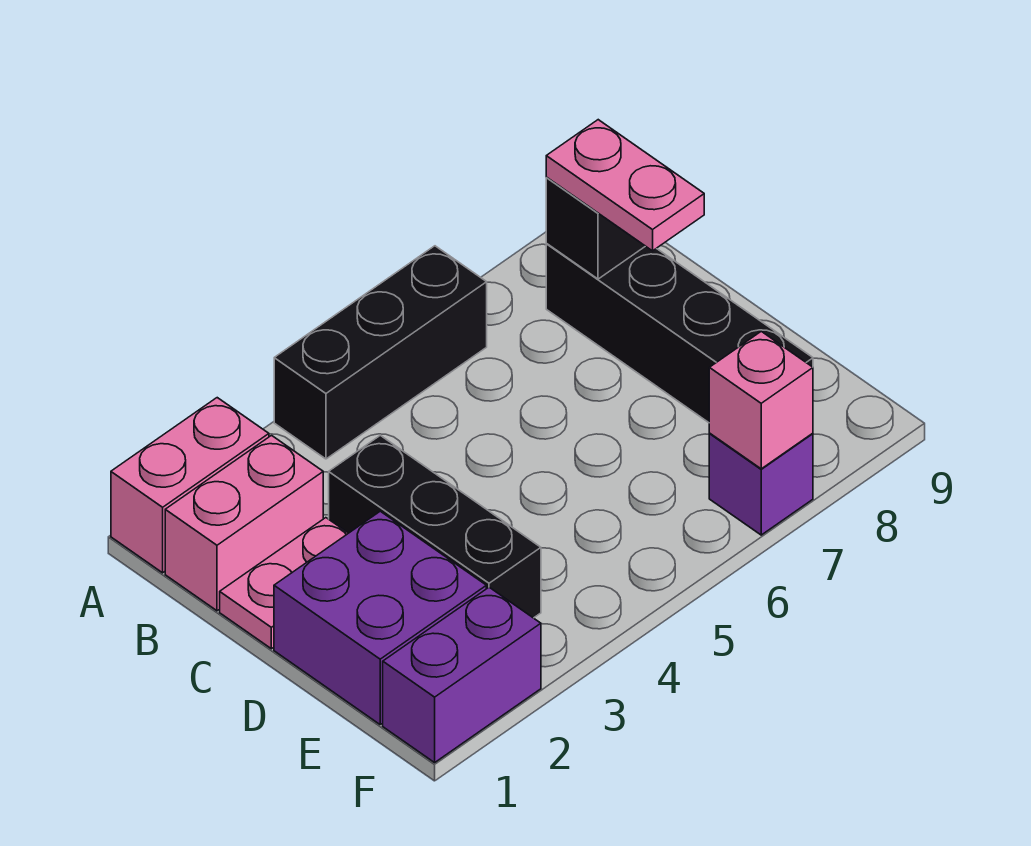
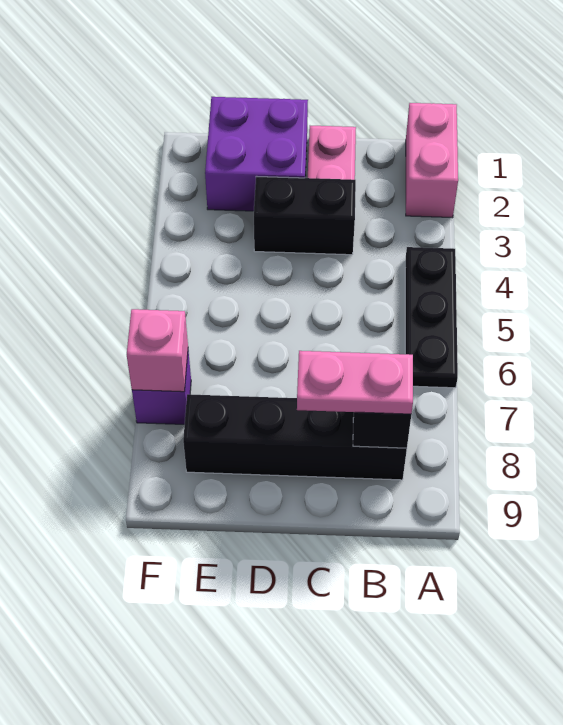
black 1x3 brick [274,246,487,459] -> black 1x3 plate [405,247,458,388]
pink 1x2 brick [165,436,323,611] -> none
black 1x3 brick [329,435,541,618] -> black 1x2 brick [254,176,356,255]
purple 1x2 brick [383,587,541,763] -> none

